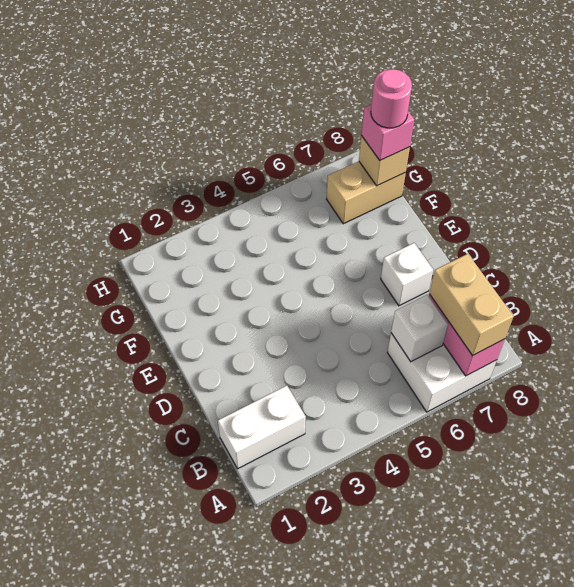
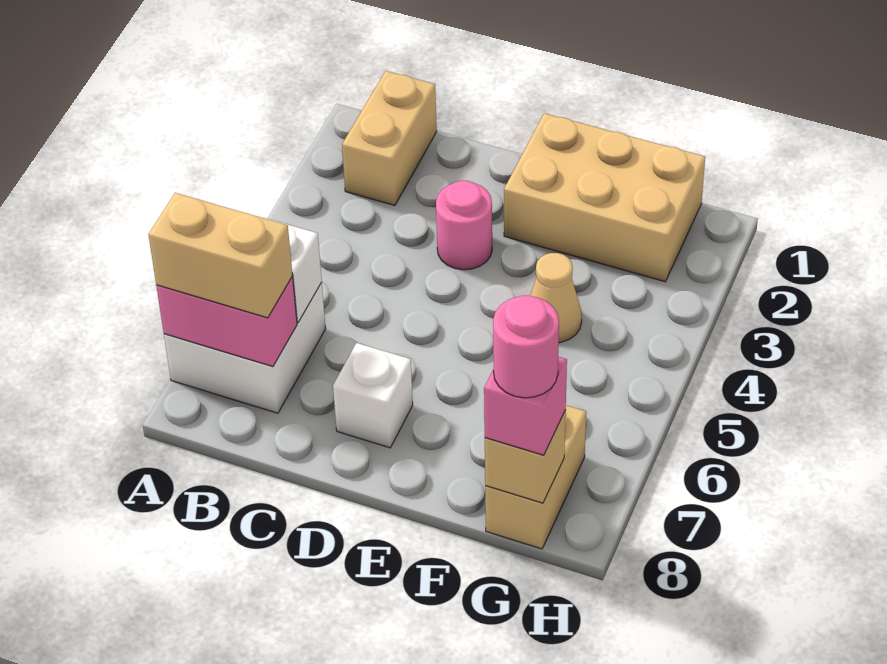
white 1x2 brick [218,385,306,469] -> tan 1x2 brick [342,71,437,205]
none -> pink 1x1 round brick [436,181,492,270]
none -> tan 2x3 brick [504,113,705,282]
none -> tan 1x1 cone [530,253,582,343]

